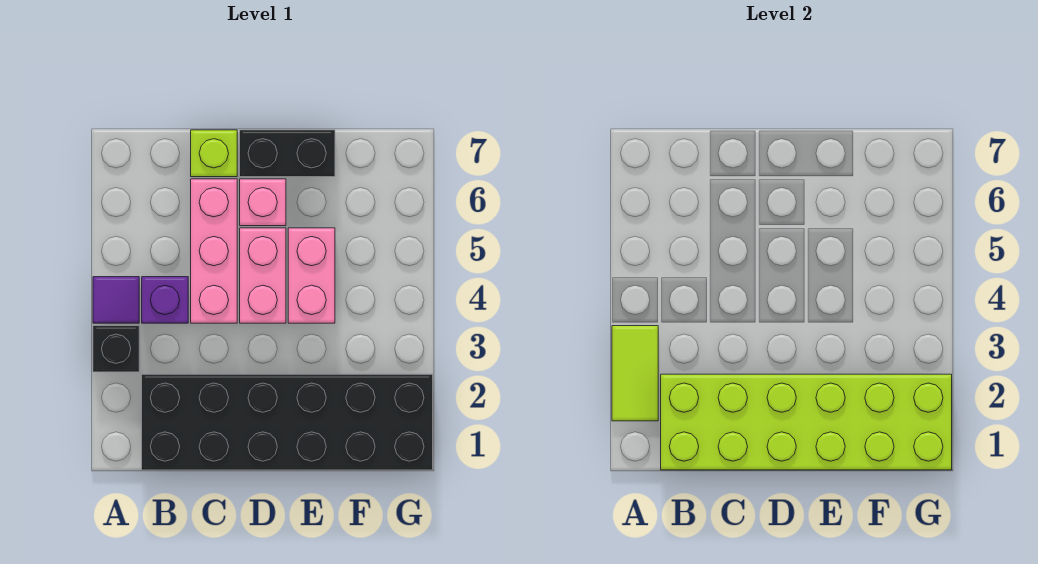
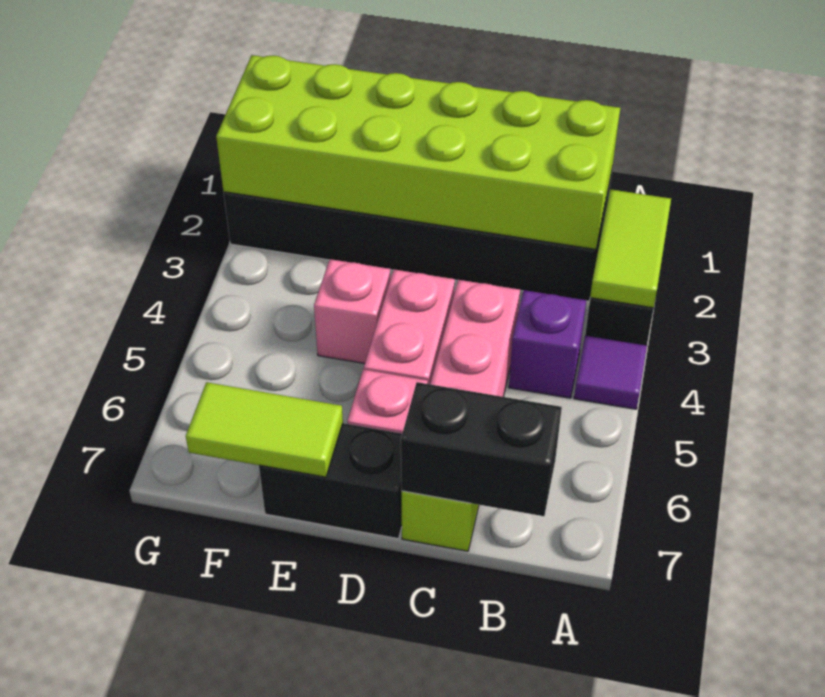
none -> black 1x2 brick [401,382,562,516]
pink 1x2 brick [288,228,335,323] -> pink 1x1 brick [314,259,391,364]
none -> lime 1x2 tile [186,382,343,477]

